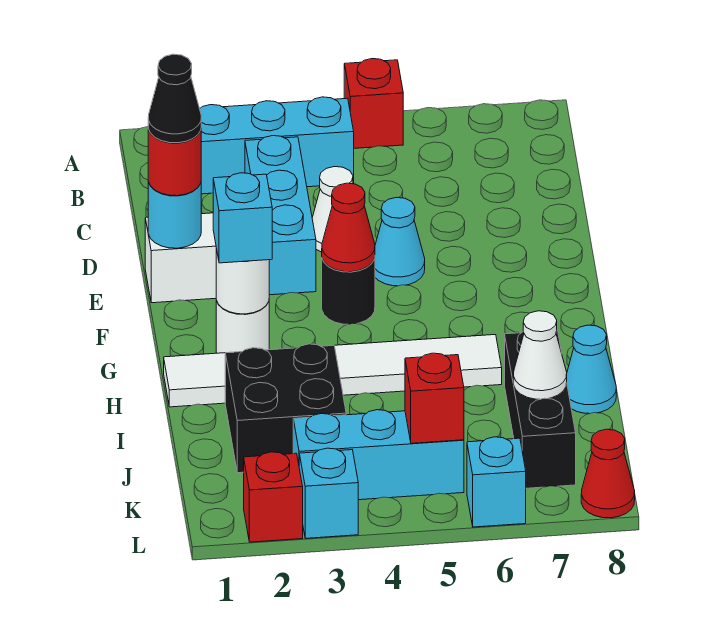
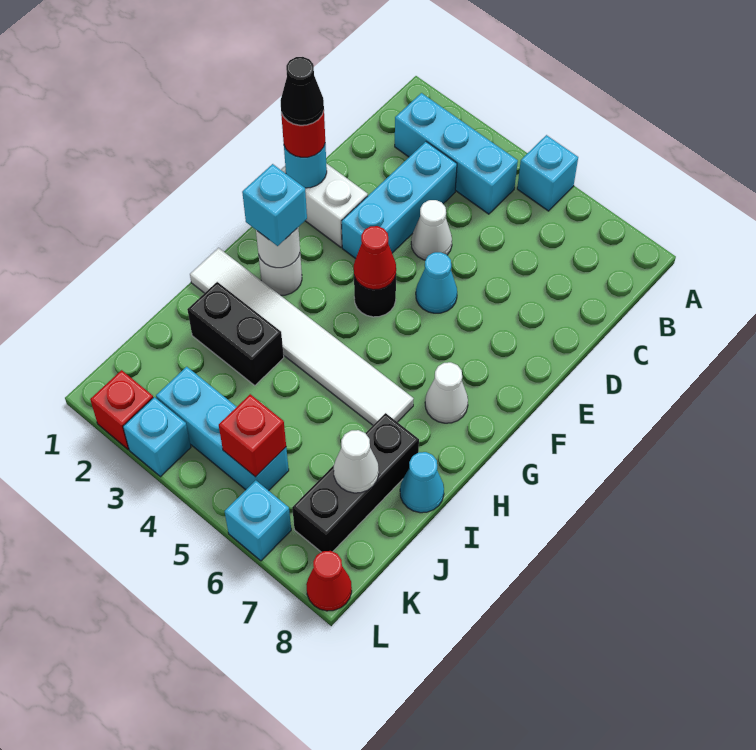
red 1x1 brick [344,59,403,148] -> cyan 1x1 brick [517,135,578,211]
none -> white 1x1 cone [425,362,468,423]
black 2x2 brick [225,344,346,473] -> black 1x2 brick [187,282,284,385]

